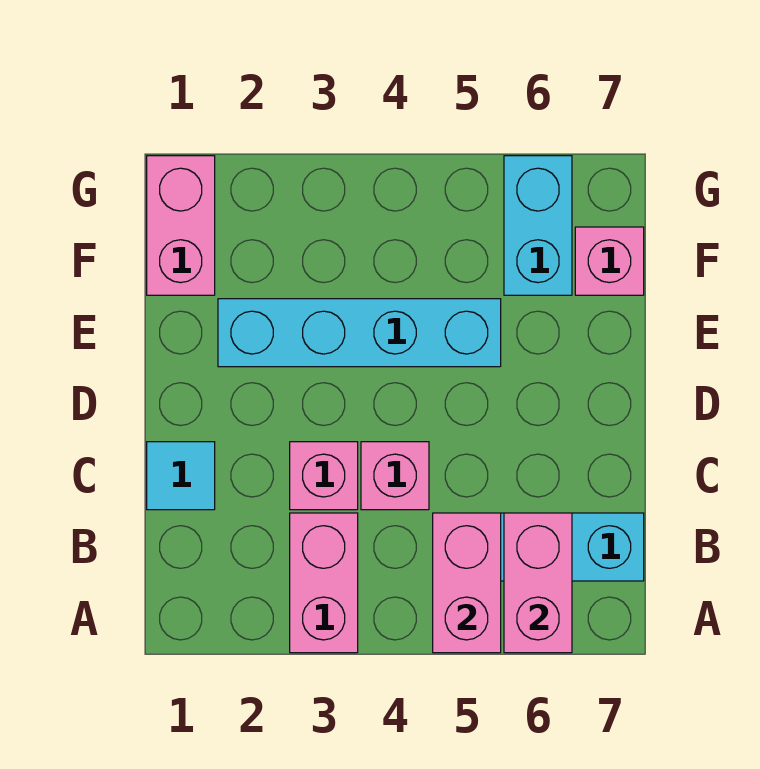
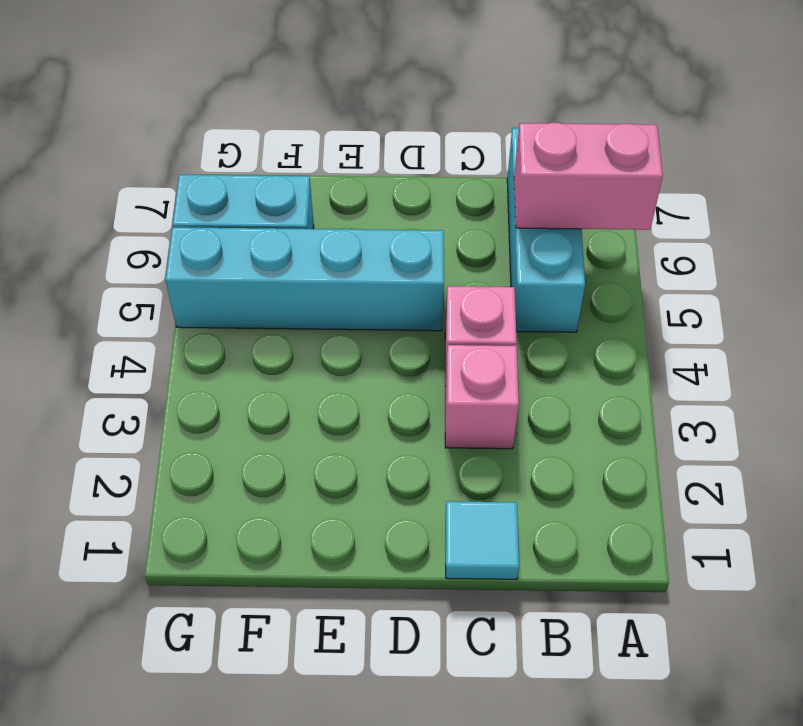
pink 1x2 brick [290,513,358,653] -> none
pink 1x2 brick [433,513,501,653] -> none
cyan 1x4 brick [218,299,501,367] -> cyan 1x4 brick turned to [165,227,444,331]
pink 1x2 brick [147,156,215,295] -> none
pink 1x1 brick [575,227,644,295] -> none

